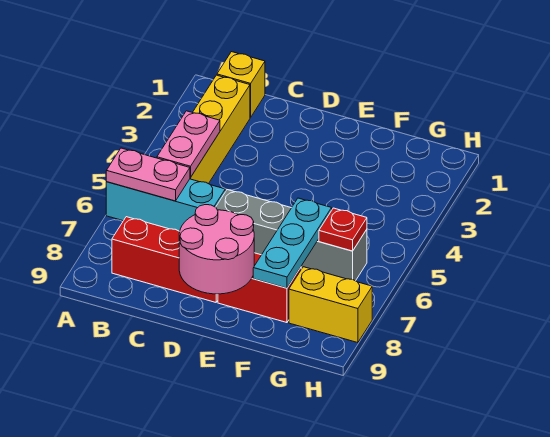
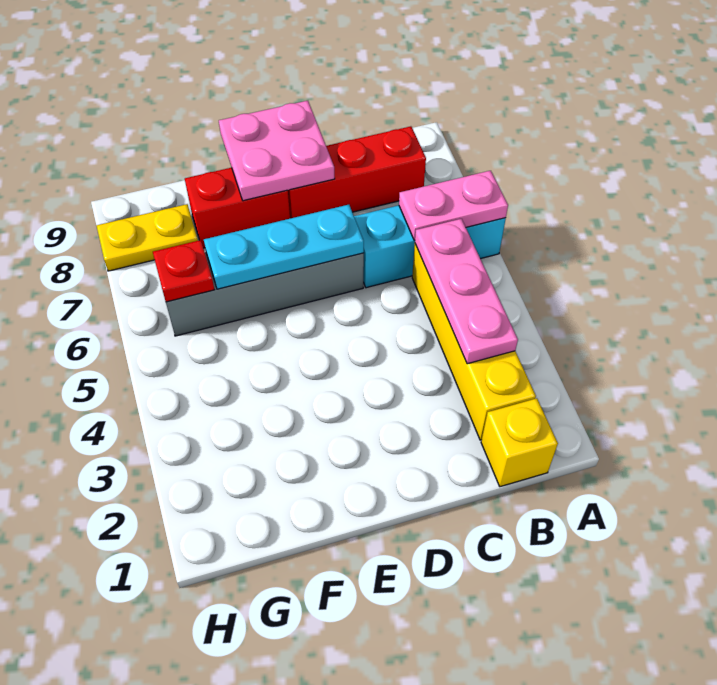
pink 1x2 plate [157,111,220,177] -> pink 1x3 plate [415,219,518,364]
pink 2x2 round brick [179,205,254,294] -> pink 2x2 plate [219,101,335,201]
cyan 1x3 plate [253,198,332,288] -> cyan 1x3 plate turned to [204,205,364,289]
yellow 1x2 brick [289,267,372,343] -> yellow 1x2 plate [96,204,198,271]

